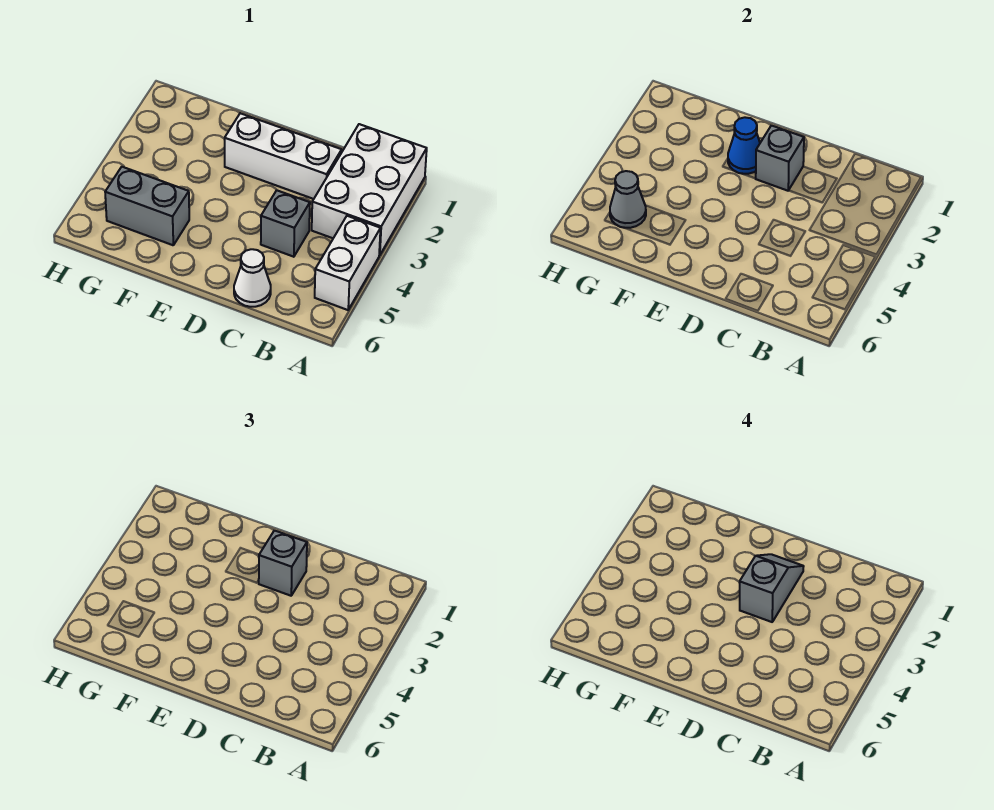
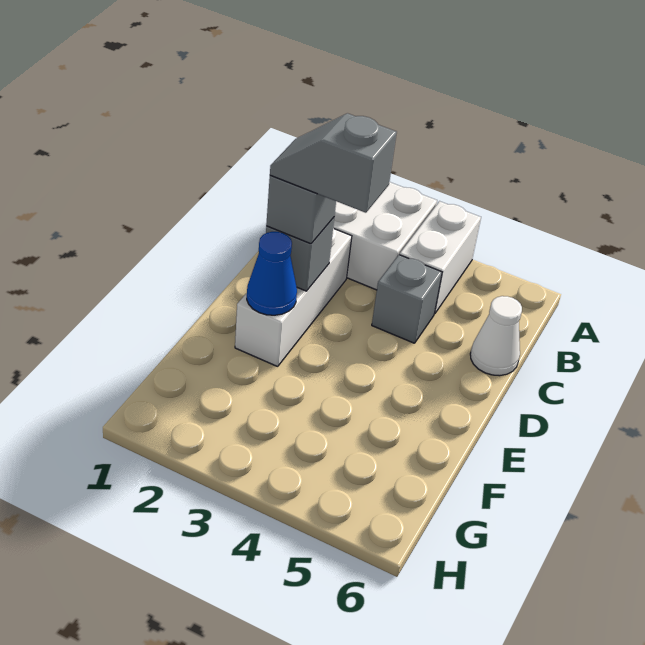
white 1x2 brick [315,216,381,310] -> white 1x2 brick turned to [400,201,481,314]
grey 1x2 brick [105,167,189,245] -> none
grey 1x1 cone [610,171,646,228] -> none

